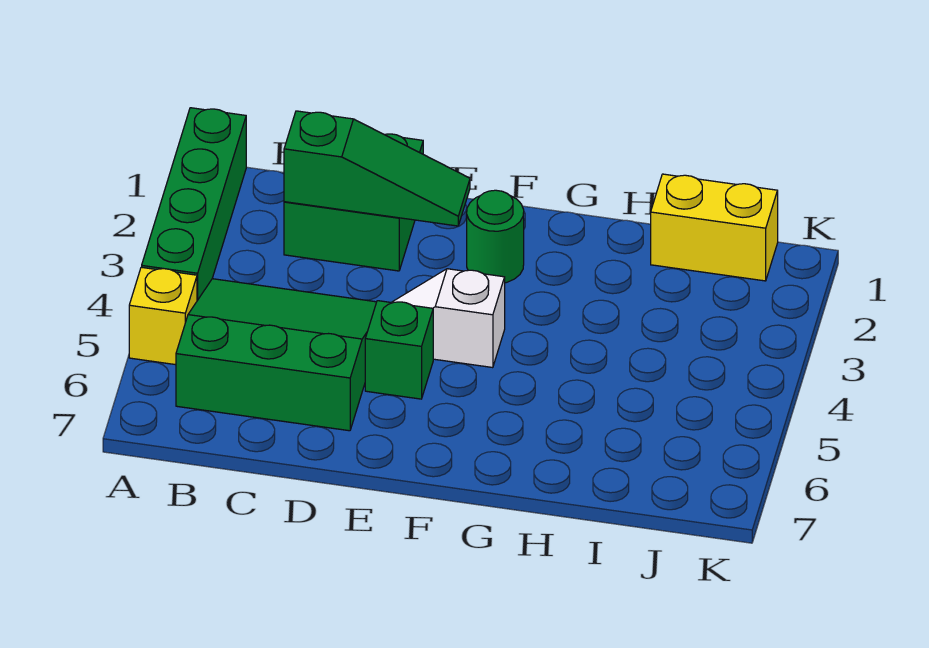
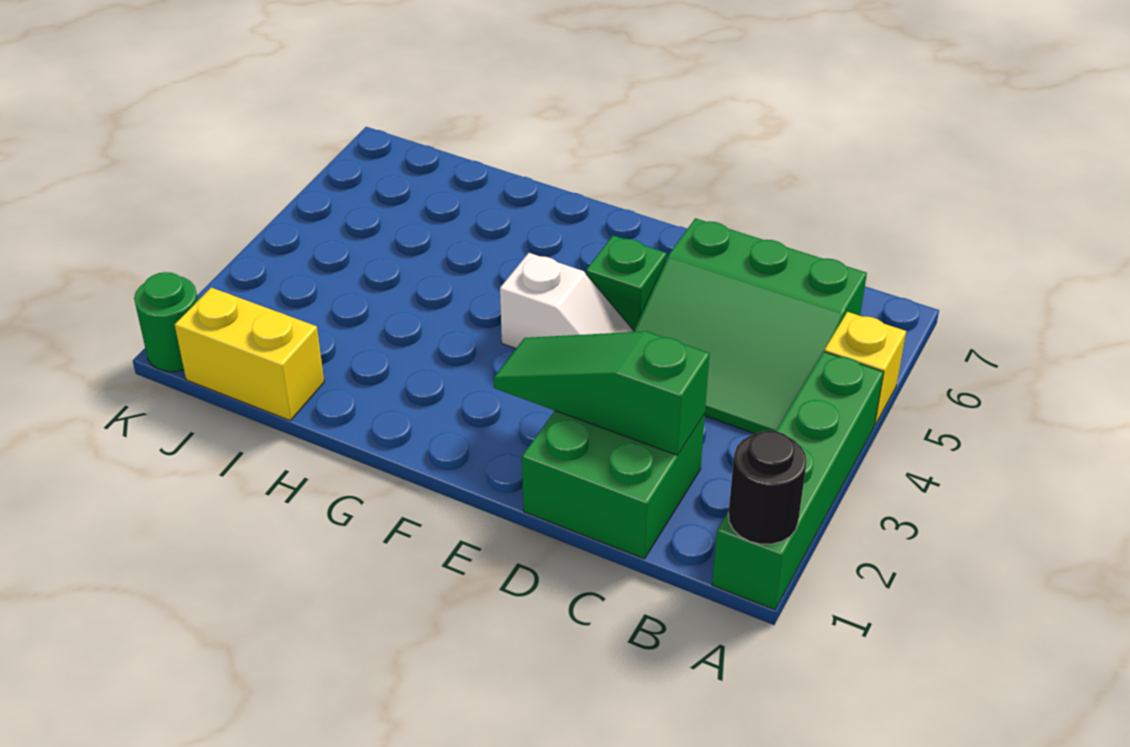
none -> black 1x1 round brick [728,431,807,544]
green 1x1 round brick [467,190,524,283] -> green 1x1 round brick moved to [134,272,198,372]

